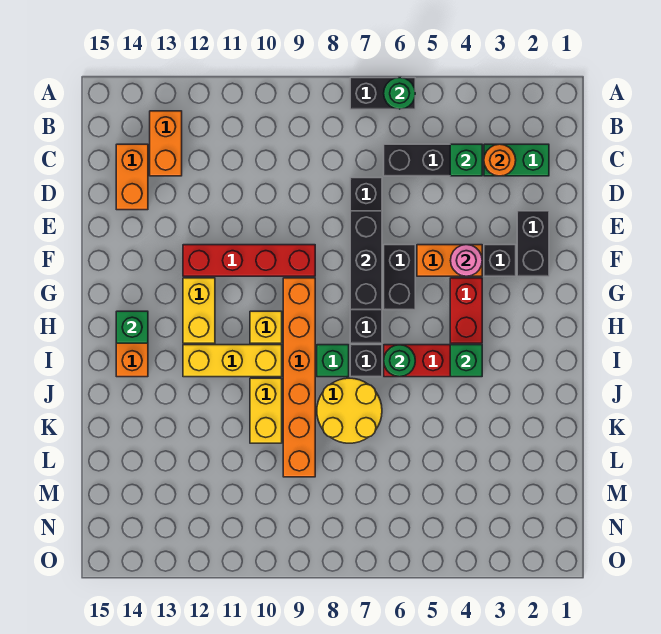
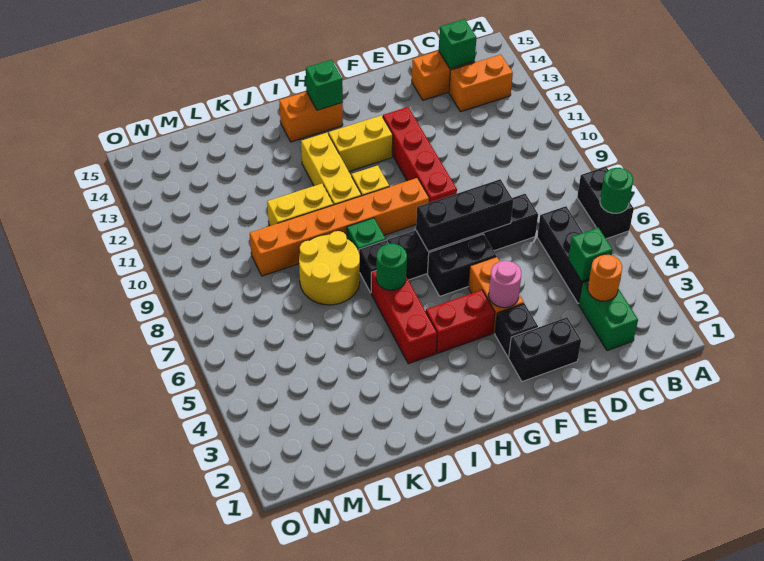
green 1x1 brick [450,345,482,377] -> green 1x1 brick moved to [439,19,476,69]

